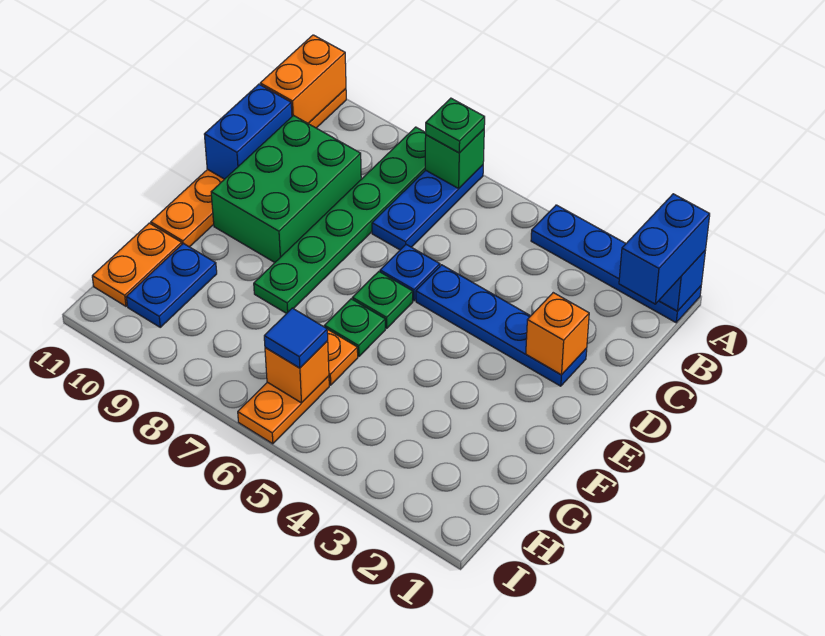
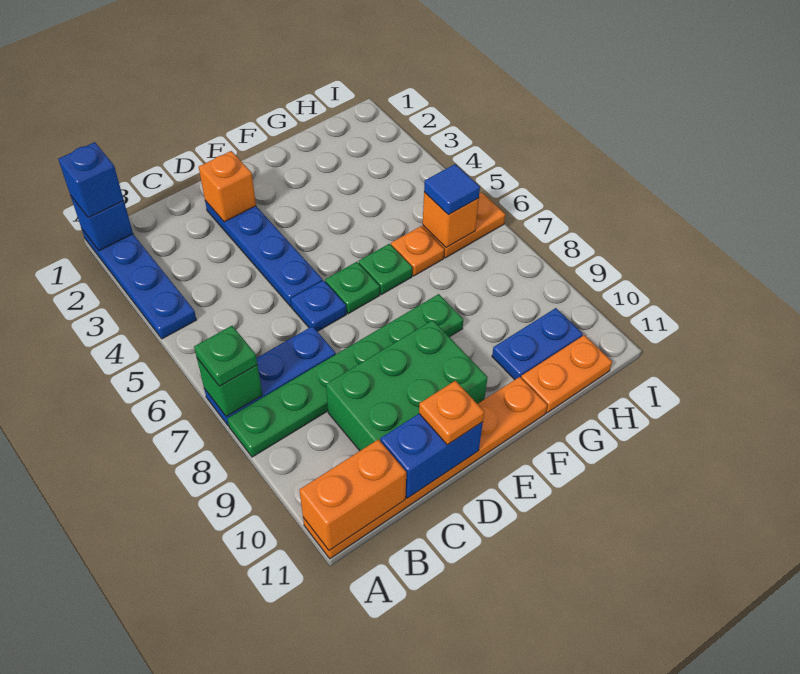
blue 1x2 brick [619,194,710,304] -> blue 1x1 brick [58,142,124,218]
none -> orange 1x1 plate [419,381,484,445]

